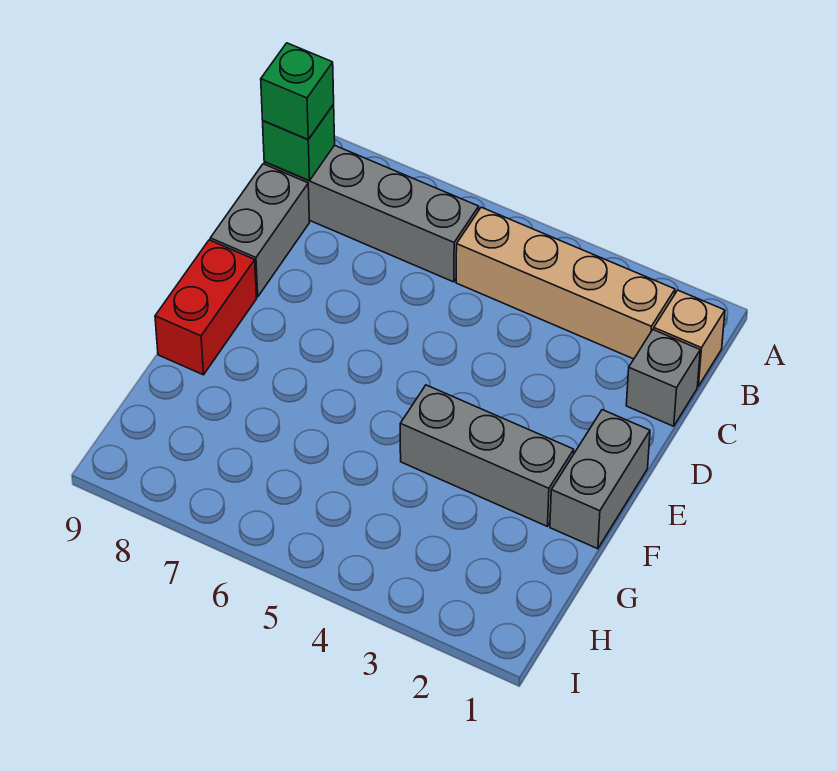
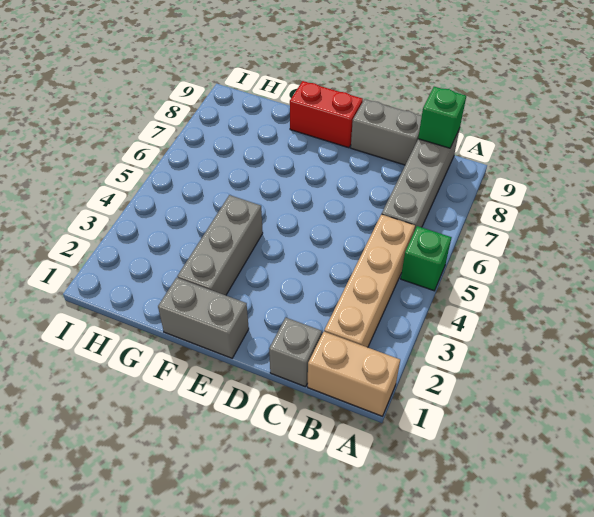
tan 1x1 brick [654,290,725,386] -> tan 1x2 brick [308,332,400,416]
green 1x1 brick [261,43,334,139] -> green 1x1 brick moved to [401,226,452,291]

